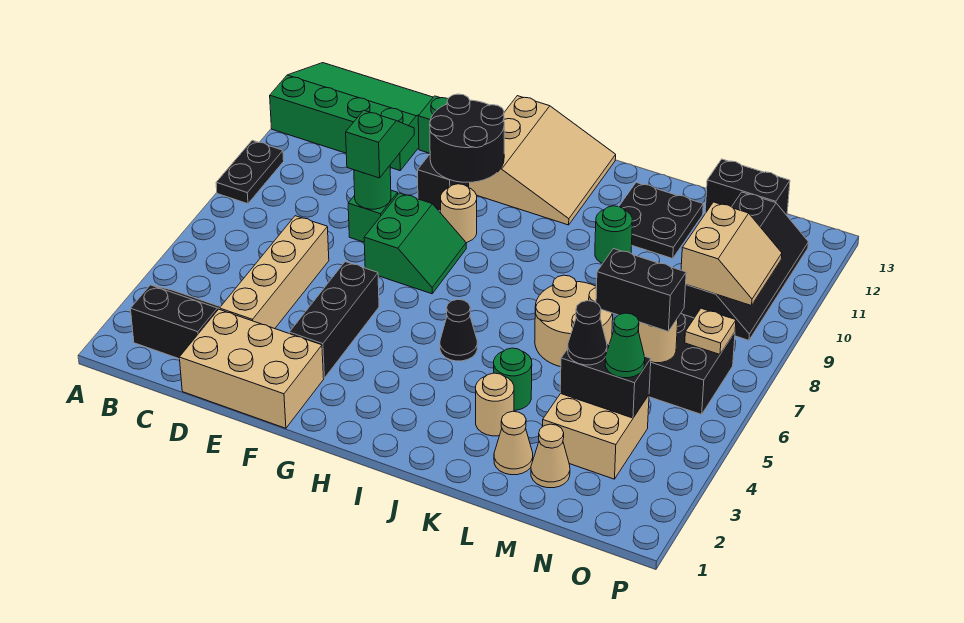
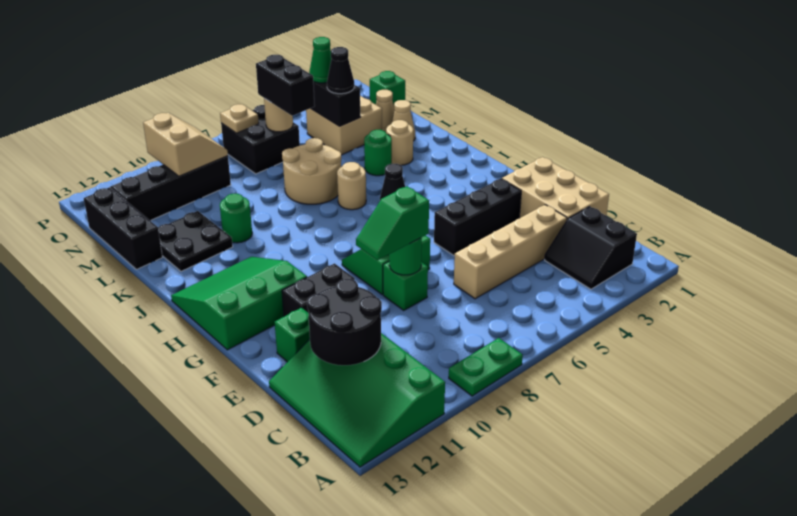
black 1x2 plate [216,140,284,204] -> green 1x2 plate [449,338,523,396]
black 2x2 round brick [430,94,504,182] -> black 2x2 round brick moved to [307,279,382,365]
tan 1x1 round brick [441,184,477,243] -> tan 1x1 round brick moved to [337,162,366,210]
tan 3x3 slope [469,96,616,225] -> green 3x3 slope [171,257,307,350]
black 1x2 brick [705,159,790,215] -> black 1x3 brick [84,187,162,269]
none -> green 1x1 brick [370,71,405,105]
tan 2x2 slope [681,202,782,306] -> tan 2x2 slope turned to [143,113,228,176]

